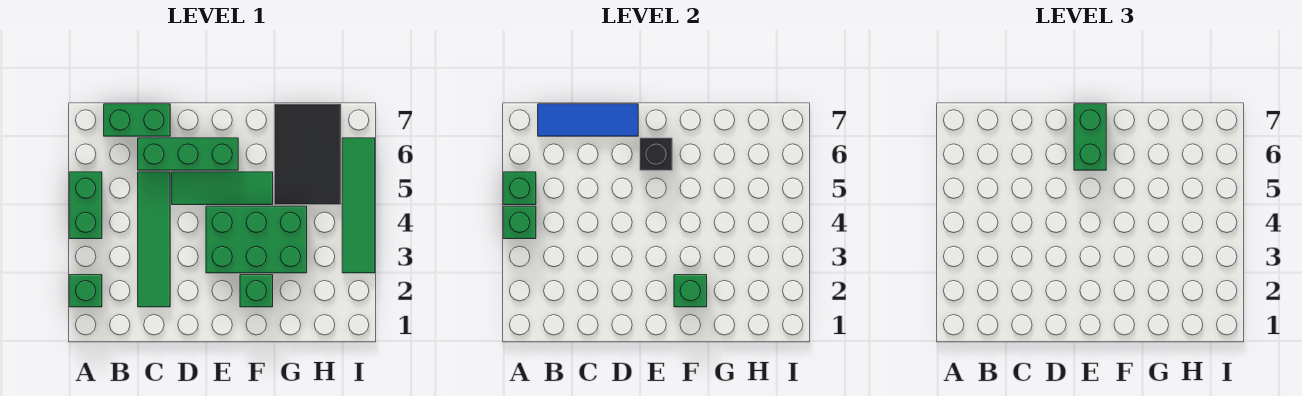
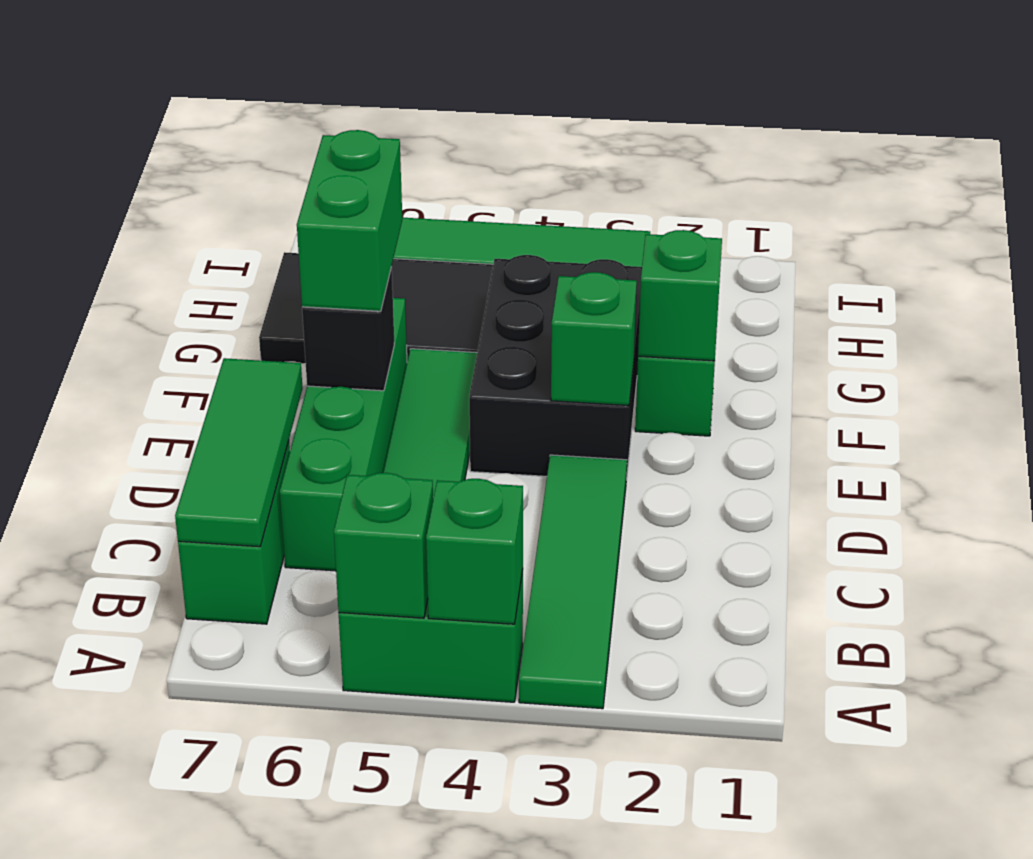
green 1x1 brick [69,275,102,307] -> green 1x1 brick moved to [551,272,637,406]
blue 1x3 tile [538,104,638,136] -> green 1x3 tile [175,358,302,547]
green 1x4 tile [138,172,170,307] -> green 1x4 tile turned to [519,455,627,709]
green 1x3 brick [138,138,238,170] -> green 1x4 brick [280,298,407,571]
green 2x3 brick [206,206,307,273] -> black 2x3 brick [469,255,642,480]
green 1x2 brick [1074,104,1106,170] -> green 1x2 brick turned to [297,130,402,311]

